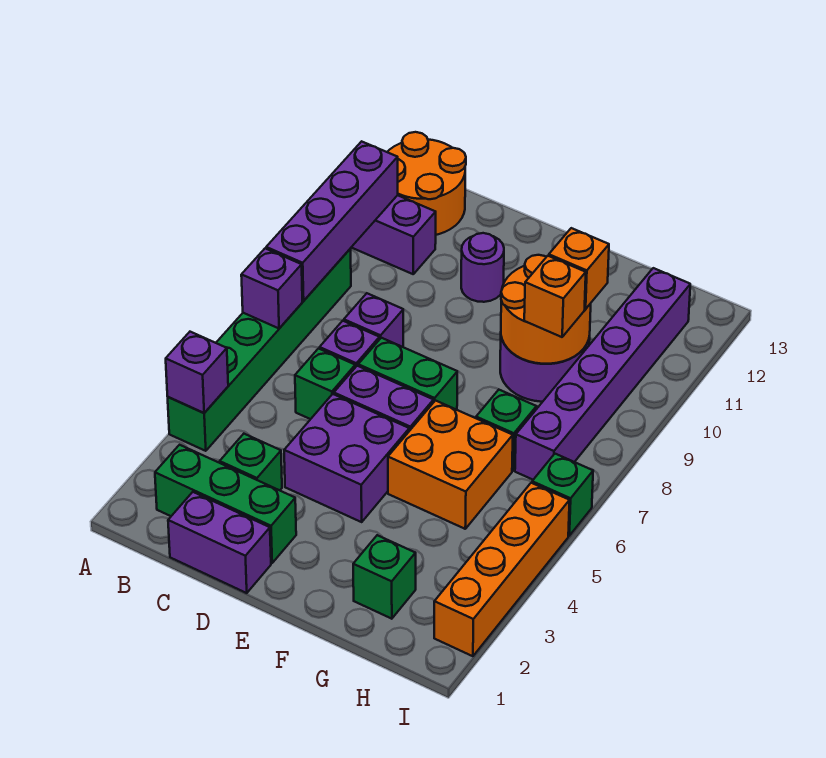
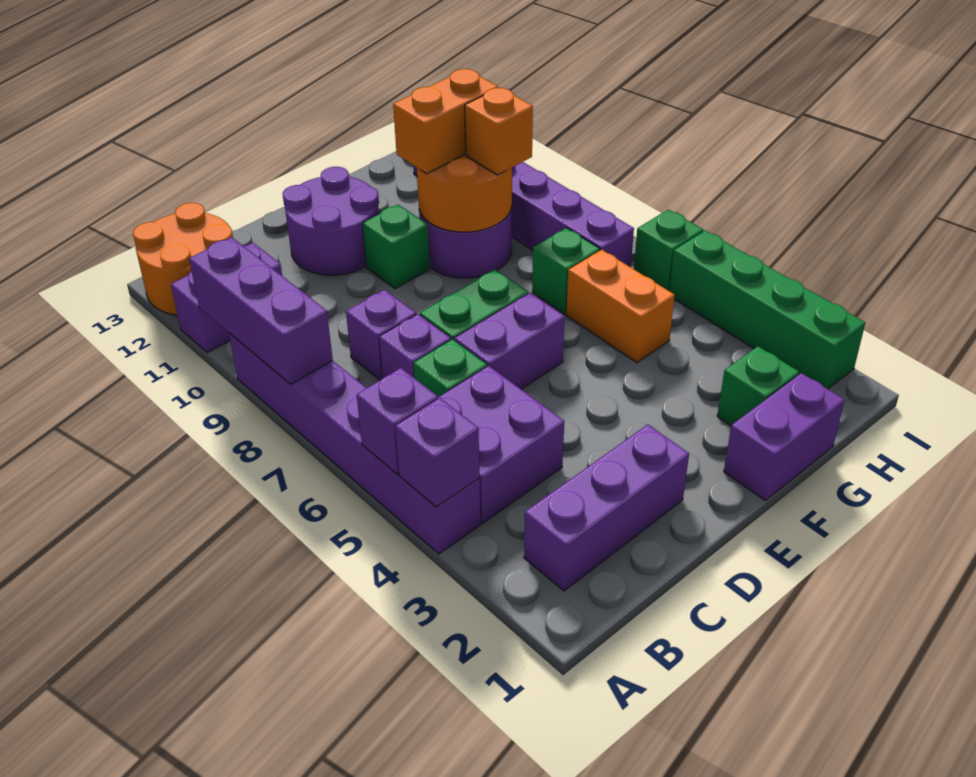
green 1x6 brick [168,249,351,451] -> purple 1x6 brick [229,333,480,554]
purple 1x1 brick [241,248,302,328] -> purple 1x1 brick moved to [357,368,438,474]
purple 1x4 brick [266,141,398,301] -> purple 1x3 brick [189,237,333,384]
green 1x3 brick [155,445,296,563] -> purple 1x3 brick [524,425,689,591]
purple 1x2 brick [168,492,271,593] -> purple 1x2 brick moved to [724,373,844,501]
green 1x1 brick [220,434,282,490] -> green 1x1 brick moved to [363,205,430,289]
purple 2x2 brick [284,394,409,522] -> purple 2x2 brick moved to [438,366,564,523]
purple 1x1 round brick [461,233,504,302] -> purple 2x2 round brick [283,167,379,275]
orange 2x2 brick [388,401,513,529] -> orange 1x2 brick [566,250,675,363]
orange 1x1 brick [549,228,609,309] -> orange 1x2 brick [393,69,498,174]
orange 1x4 brick [434,483,570,656] -> green 1x4 brick [670,231,865,389]

